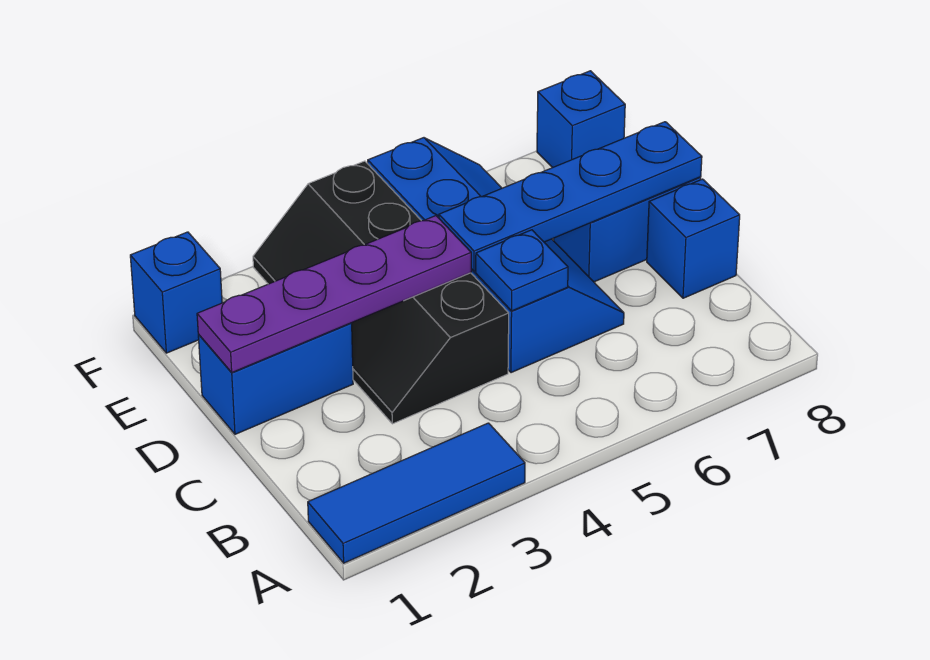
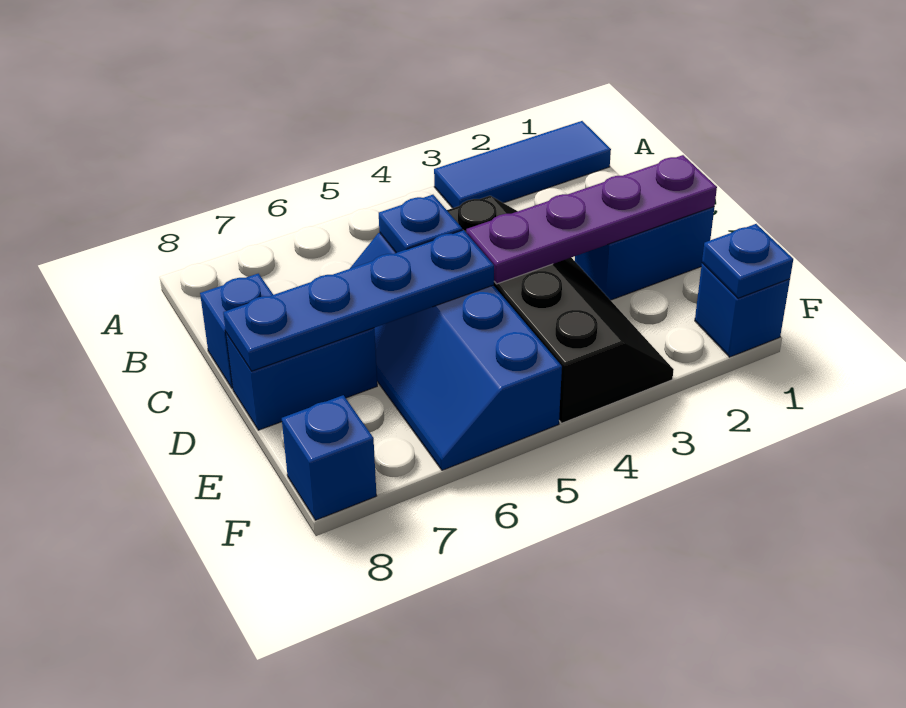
none -> blue 1x1 plate [702,224,793,298]

